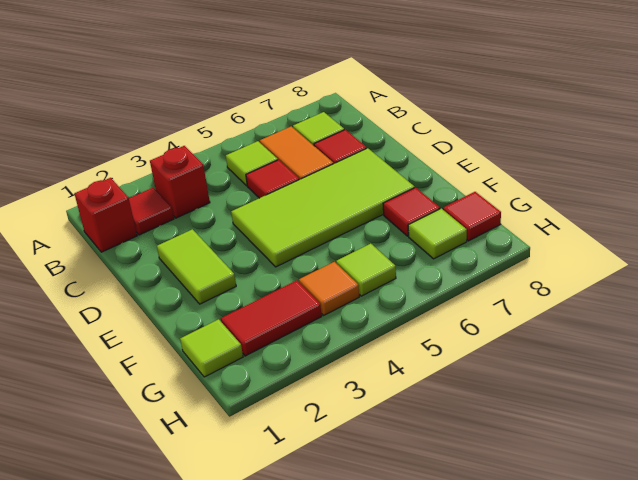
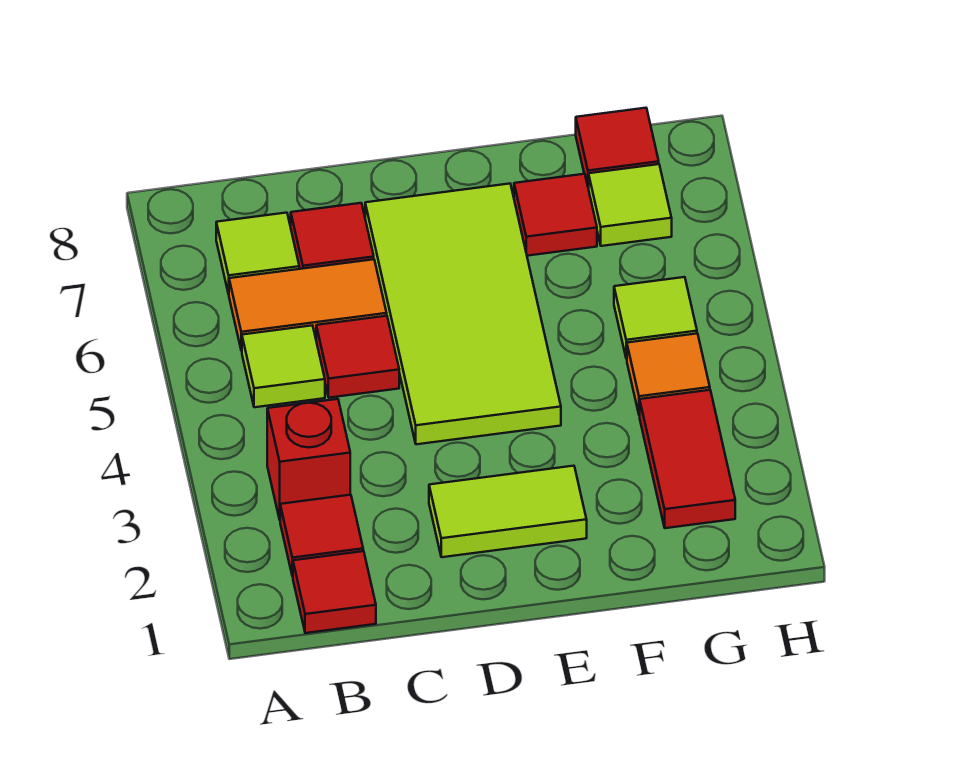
red 1x1 brick [74,178,137,252] -> red 1x1 tile [293,551,376,633]
lime 1x1 tile [180,319,243,377] -> none

